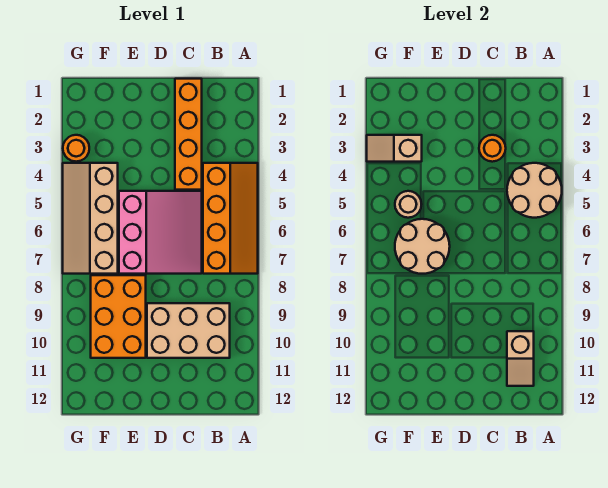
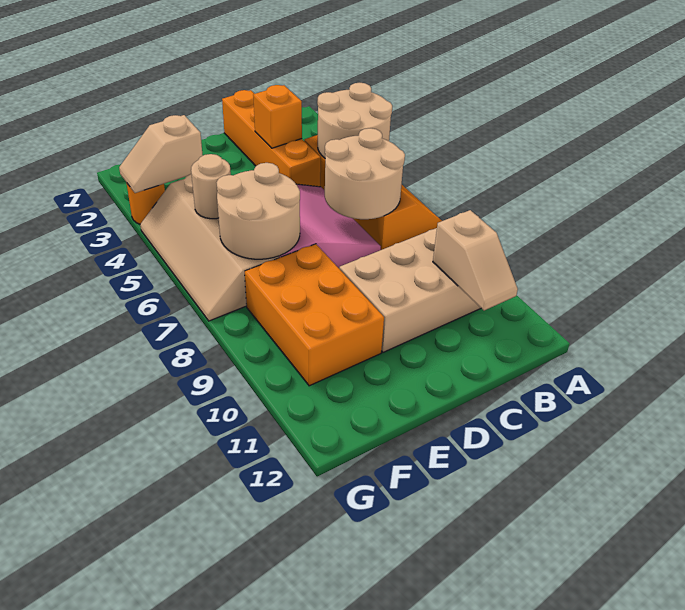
none -> tan 2x2 round brick [325,128,405,219]
orange 1x1 round brick [479,135,506,162] -> orange 1x1 brick [253,85,302,148]

